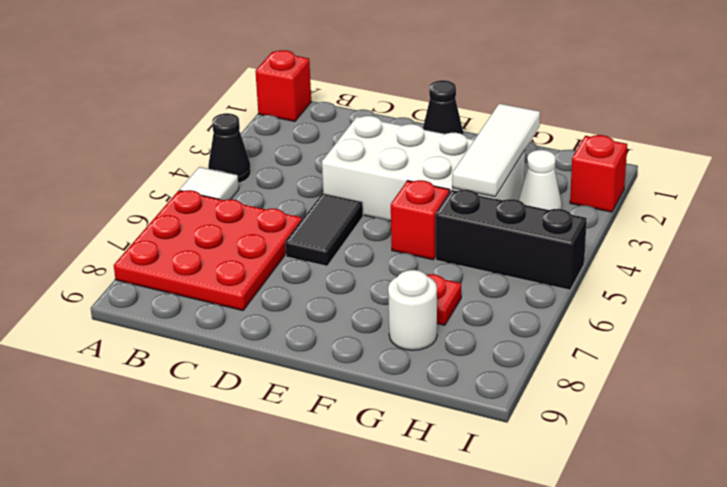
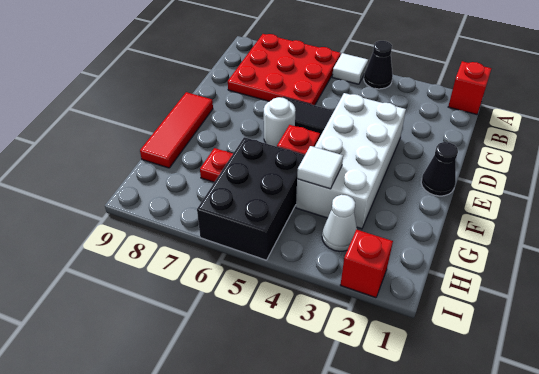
none -> red 1x3 tile [140,92,213,168]
white 1x3 tile [452,104,540,197] -> white 1x1 tile [297,146,343,189]
black 1x3 brick [436,190,587,290] -> black 2x3 brick [197,137,305,260]
white 1x1 round brick [388,270,437,350] -> white 1x1 round brick moved to [264,97,296,147]

